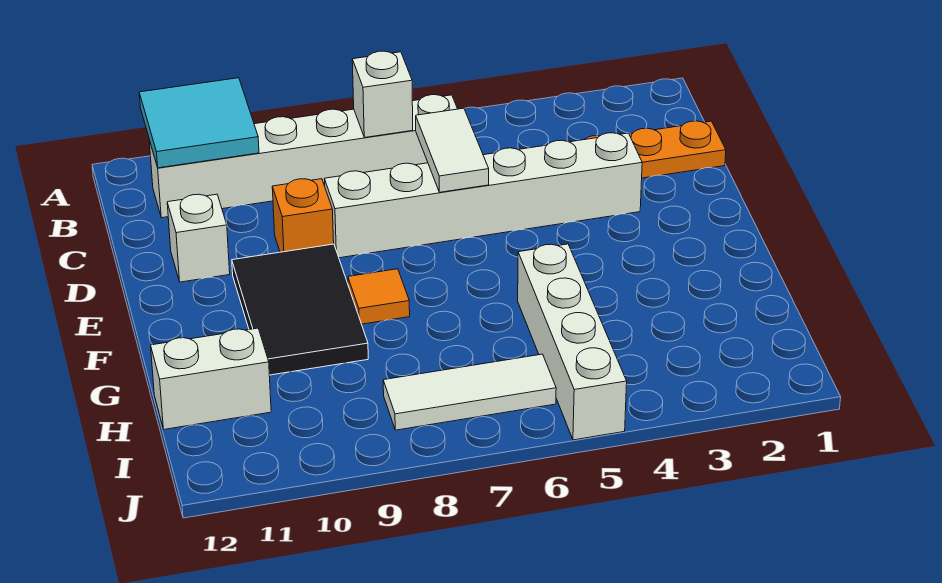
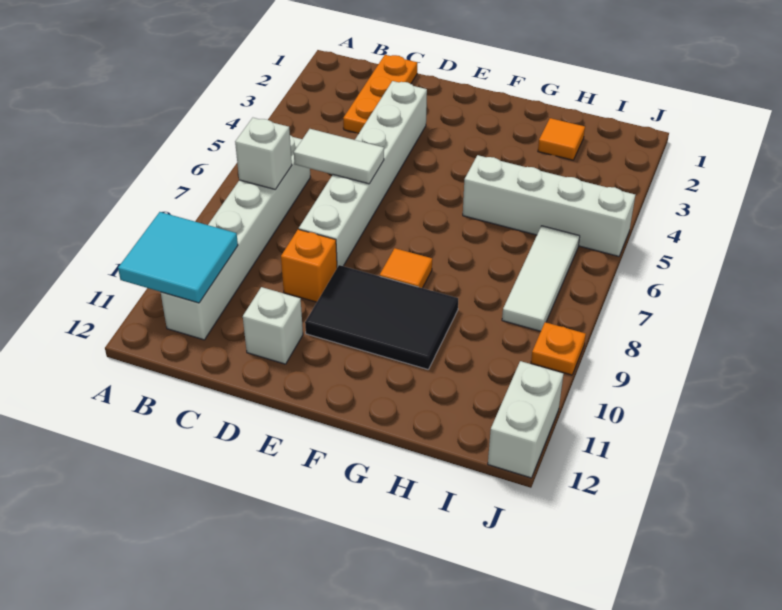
none -> orange 1x1 tile [538,118,585,160]
white 1x2 brick [151,328,271,429] -> white 1x2 brick moved to [488,361,563,478]
none -> orange 1x1 plate [531,322,586,375]

